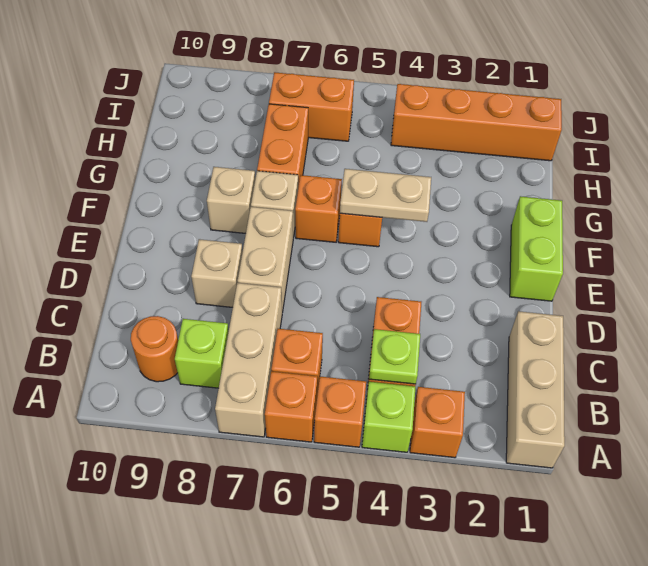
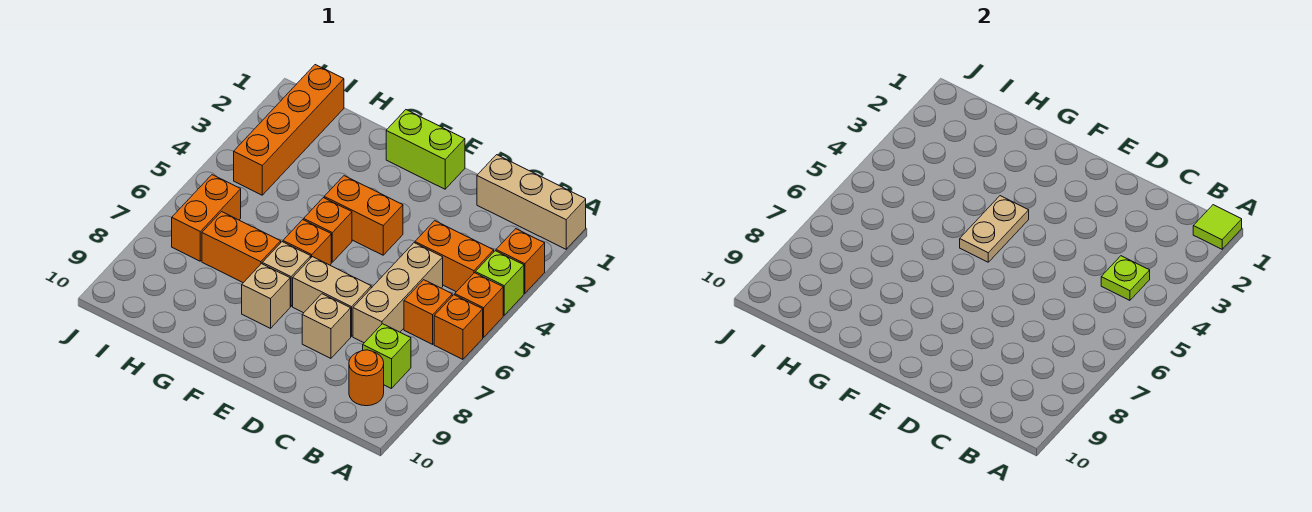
none -> lime 1x1 tile [1193,205,1242,249]
tan 1x3 brick [215,283,282,437] -> tan 1x3 brick turned to [353,243,443,343]
none -> orange 1x2 brick [324,176,403,255]

